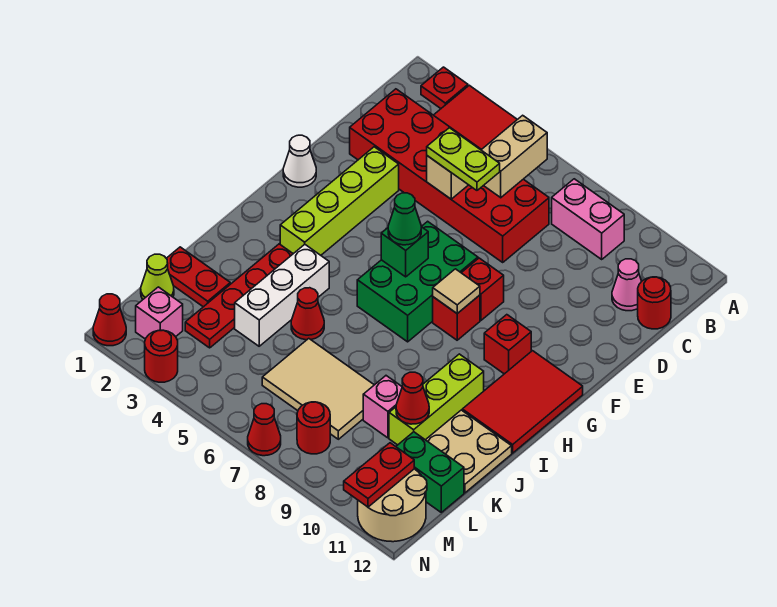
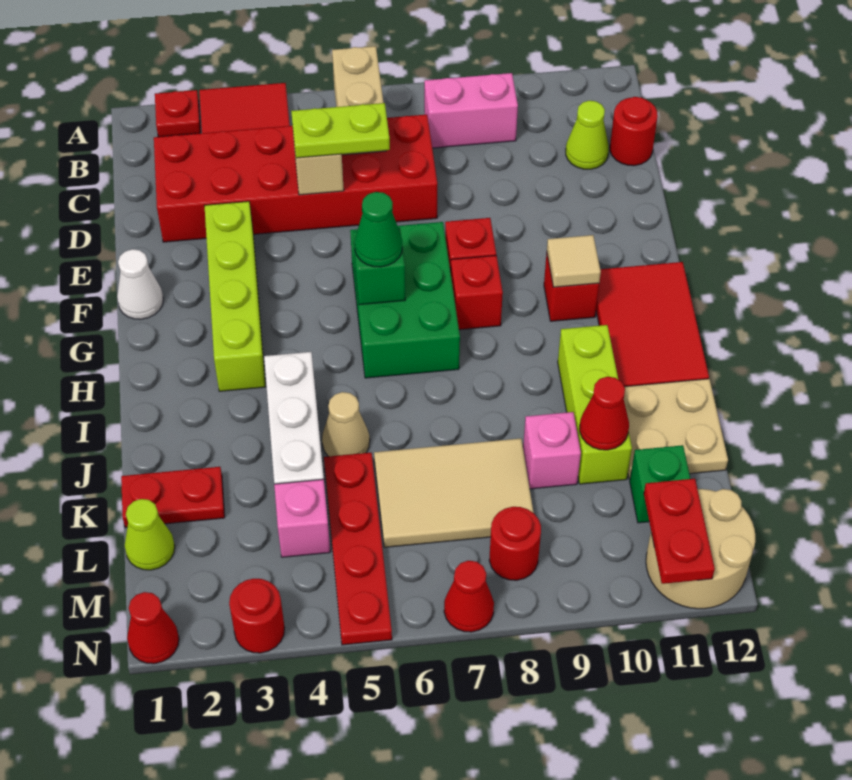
pink 1x1 cone [612,259,642,311] -> lime 1x1 cone [566,101,609,169]
tan 1x1 tile [433,269,480,314] -> tan 1x1 tile moved to [547,235,601,287]
red 1x4 plate [185,244,293,348] -> red 1x4 plate moved to [324,453,392,645]
red 1x1 cone [291,288,324,340] -> tan 1x1 cone [322,392,370,457]
green 1x2 brick [396,432,464,512] -> green 1x1 brick [630,445,690,523]
pink 1x1 brick [136,287,183,339] -> pink 1x1 brick moved to [274,479,330,557]

